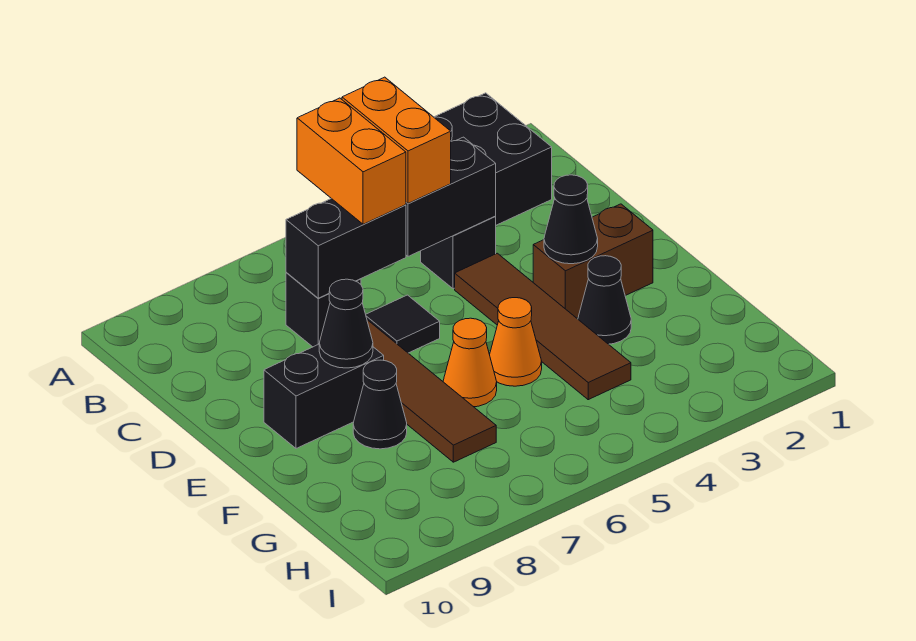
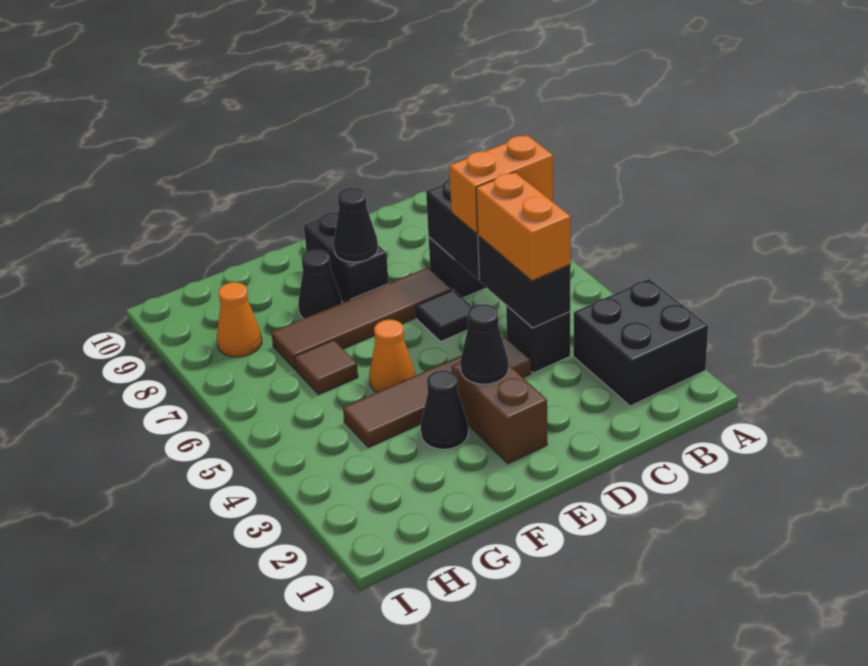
orange 1x2 brick [342,77,451,203] -> orange 1x2 brick turned to [476,172,571,281]
orange 1x1 cone [443,318,497,407] -> orange 1x1 cone moved to [217,282,262,357]
none -> brown 1x1 tile [294,340,358,394]

